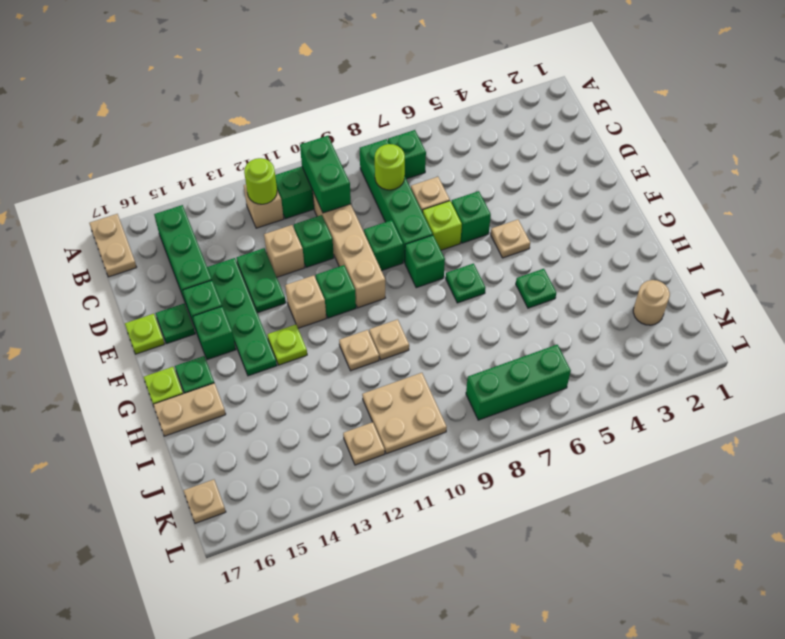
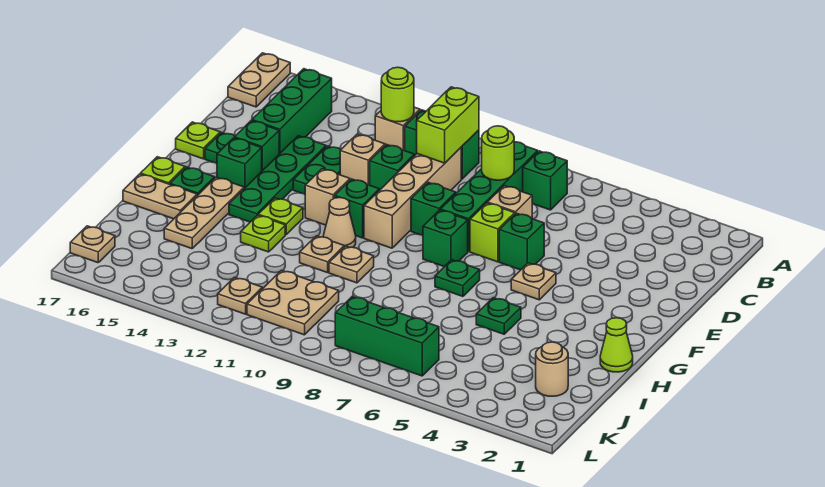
green 1x2 brick [300,136,351,213] -> lime 1x2 brick [417,87,479,163]
none -> tan 1x1 cone [323,198,356,247]
none -> tan 1x3 plate [164,177,244,249]
none -> lime 1x1 cone [600,318,633,372]
none -> lime 1x1 plate [241,215,285,252]

